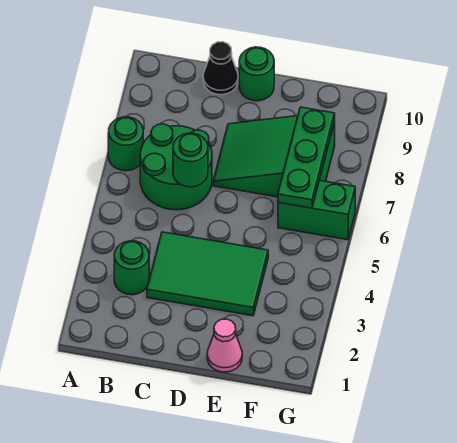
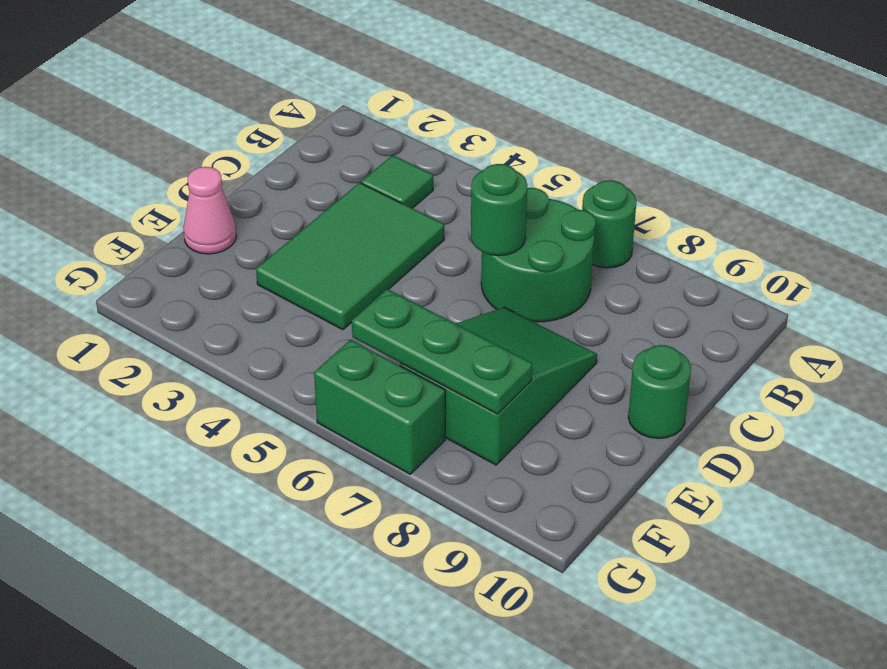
green 1x1 round brick [114,241,149,295] -> green 1x1 tile [361,155,433,208]
black 1x1 cone [203,42,238,95] -> none
green 1x2 brick [278,180,355,240] -> green 1x2 brick turned to [314,340,445,474]

